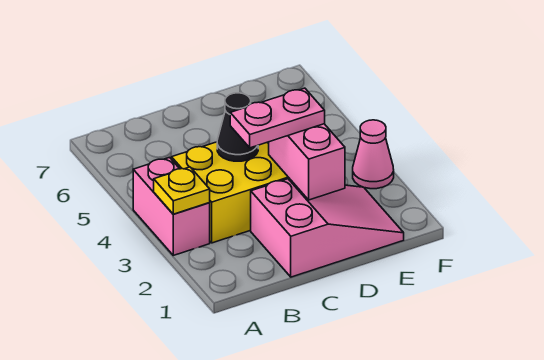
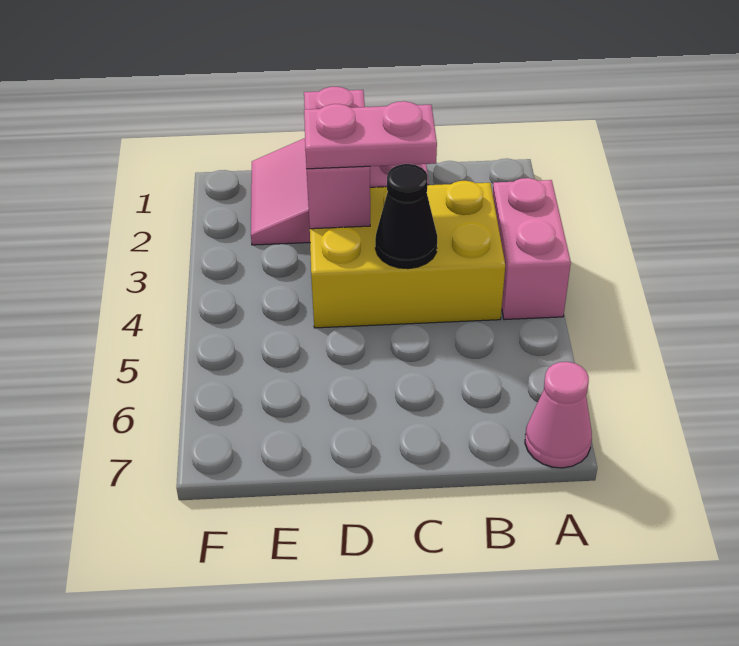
yellow 1x1 plate [154,167,210,214] -> none
pink 1x1 cone [353,120,394,189] -> pink 1x1 cone moved to [525,362,592,468]

